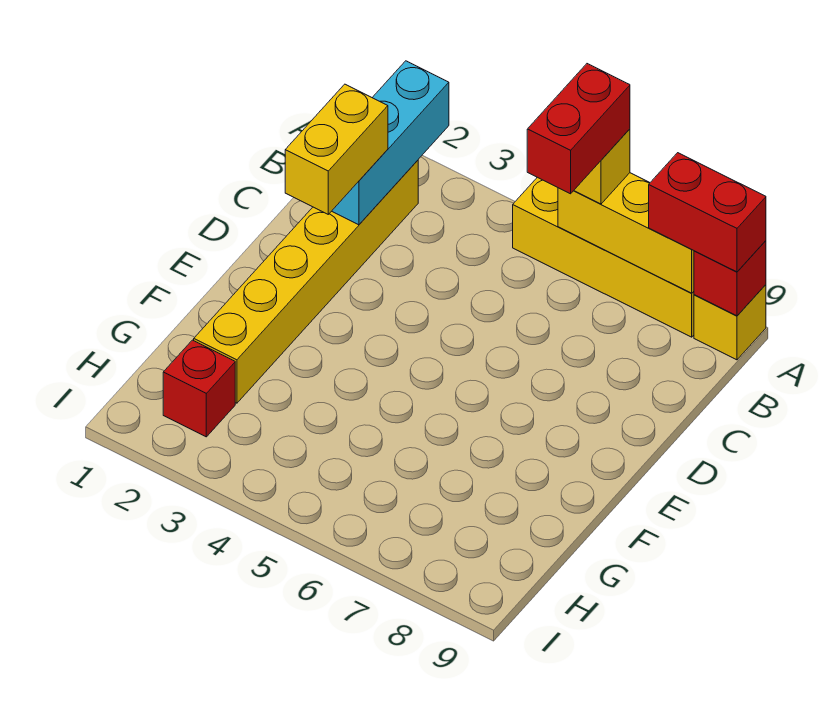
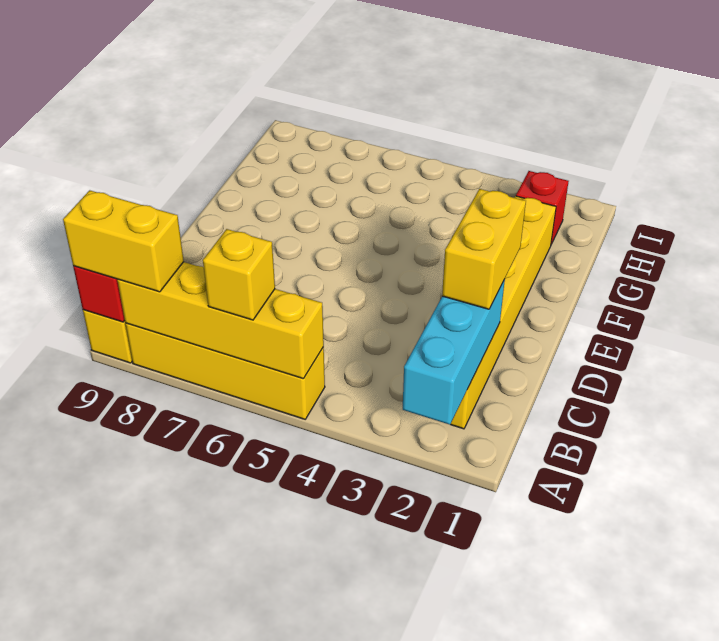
yellow 1x3 brick [558,173,694,293] -> yellow 1x4 brick [117,262,324,379]
red 1x2 brick [527,64,630,194] -> none
red 1x2 brick [649,153,766,272] -> yellow 1x2 brick [63,190,184,292]

